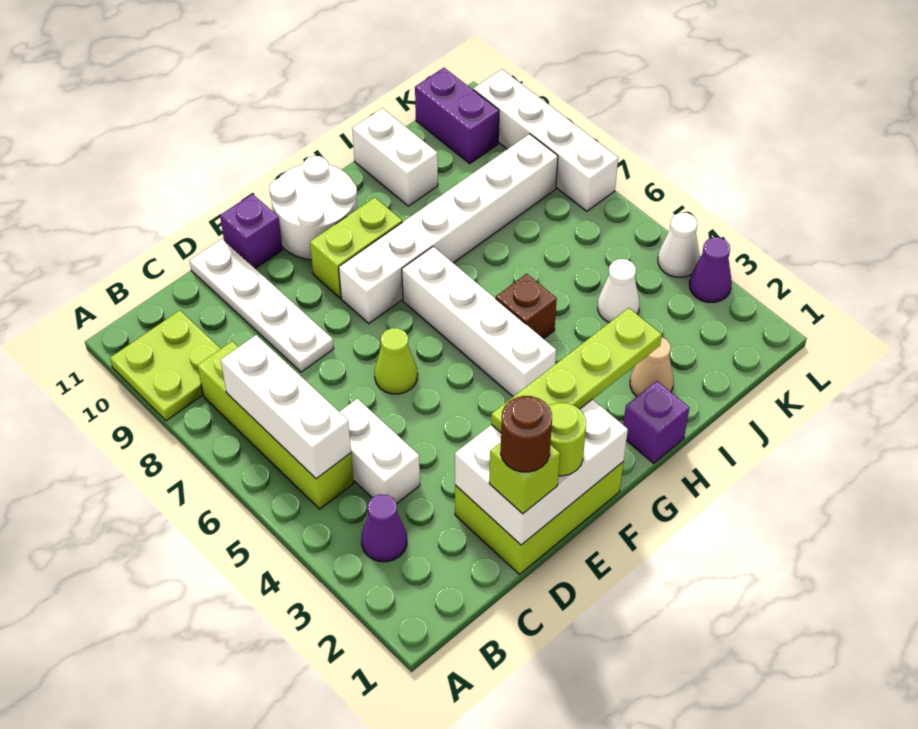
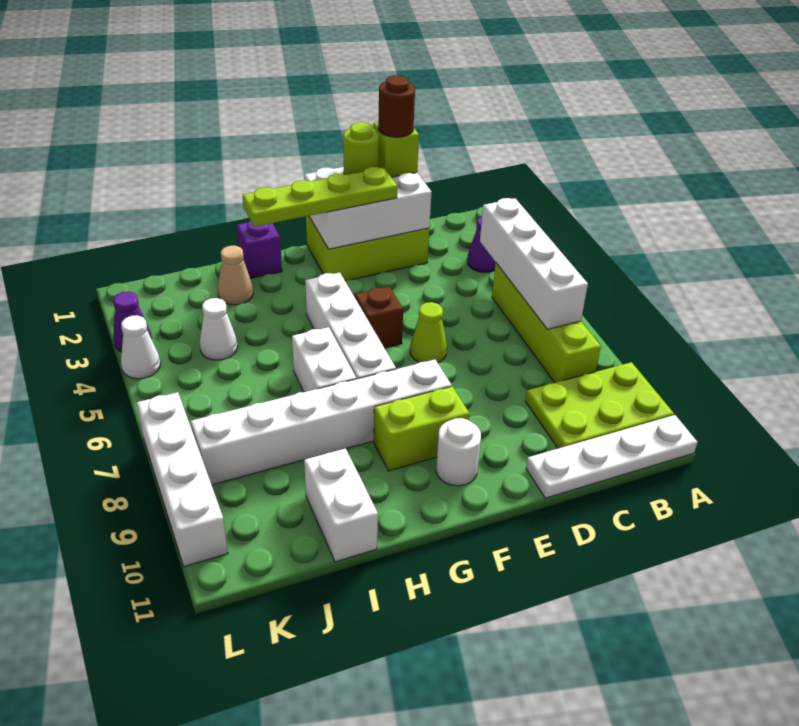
lime 2x2 plate [110,310,221,421] -> lime 2x3 plate [525,362,674,448]
white 1x3 brick [221,335,351,479] -> white 1x4 brick [480,198,588,329]
white 1x2 brick [340,399,420,504] -> white 1x2 brick moved to [292,327,356,392]
white 1x4 plate [190,239,334,372] -> white 1x4 plate turned to [526,415,697,498]
purple 1x1 brick [220,194,283,268] -> none
white 2x2 round brick [269,156,357,260] -> white 1x1 round brick [436,418,481,486]
brown 1x1 brick [496,274,557,339] -> brown 1x1 brick moved to [355,287,403,348]
purple 1x2 brick [415,68,499,164] -> none

